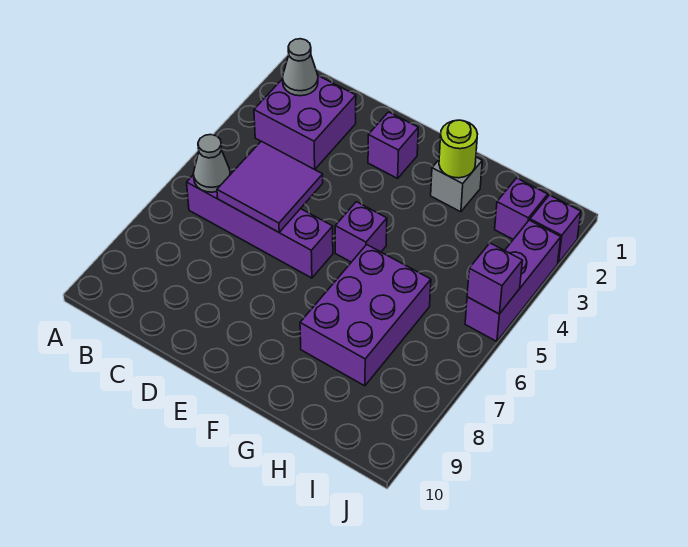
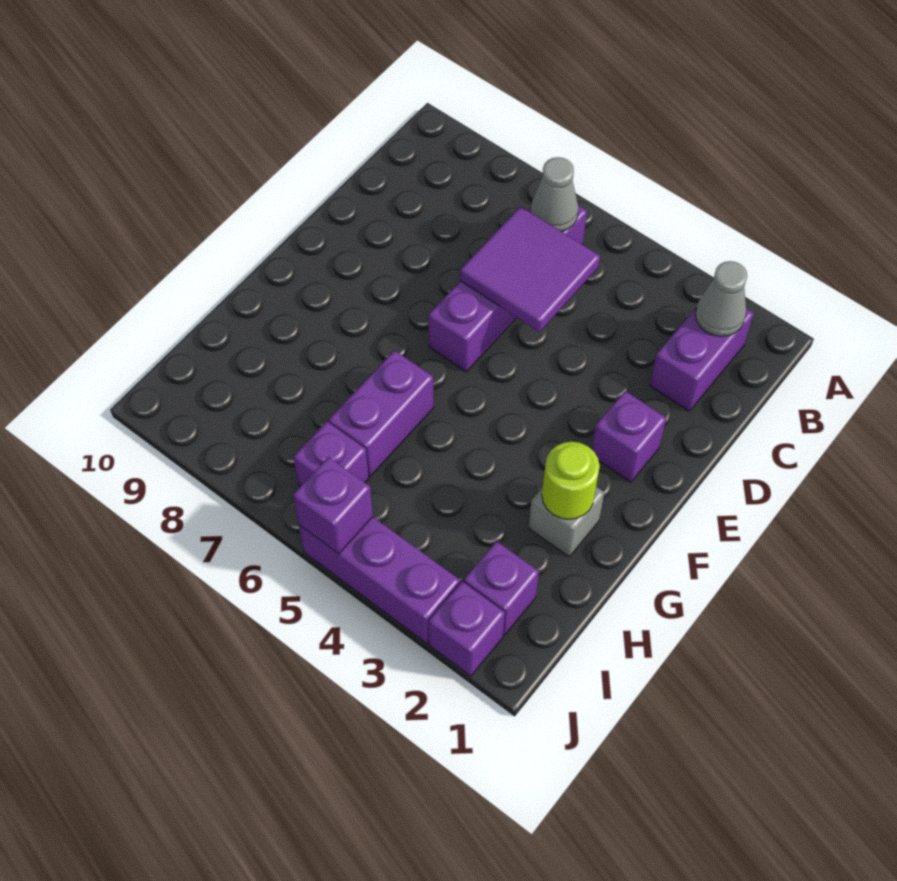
purple 2x2 brick [254,76,356,169] -> purple 1x2 brick [650,307,754,411]
purple 1x1 brick [335,202,387,262] -> purple 1x1 brick moved to [293,421,369,486]
purple 2x3 brick [300,245,431,386] -> purple 1x2 brick [329,350,434,476]

